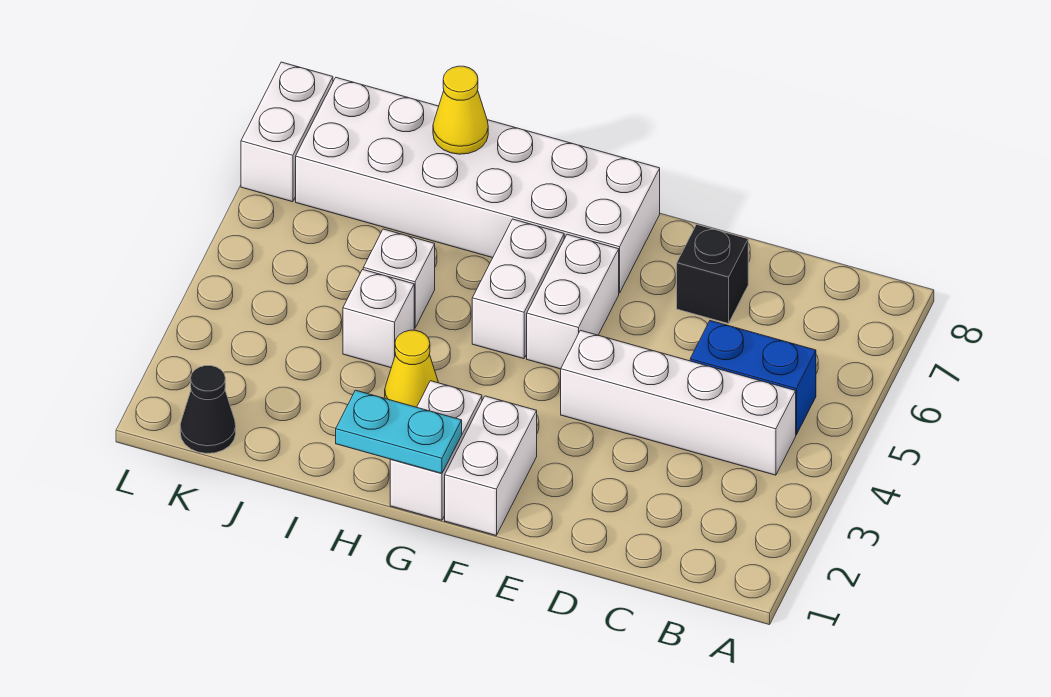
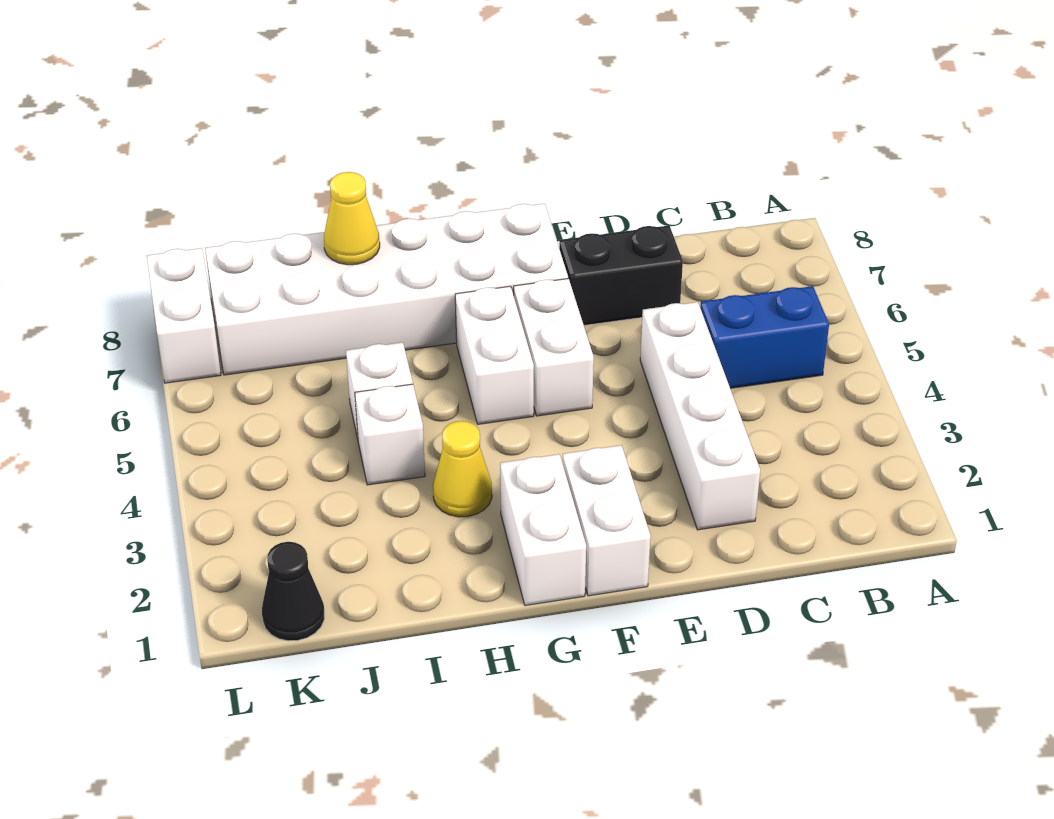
white 1x4 brick [561,330,796,475] -> white 1x4 brick turned to [640,302,760,530]
black 1x1 brick [677,224,748,324] -> black 1x2 brick [559,226,683,325]
cyan 1x2 plate [336,390,462,473] -> none

